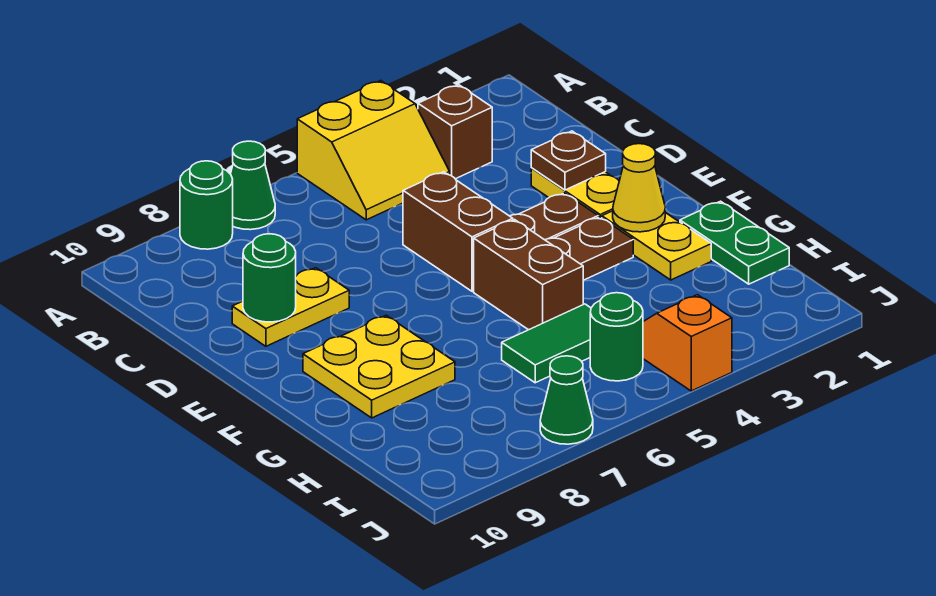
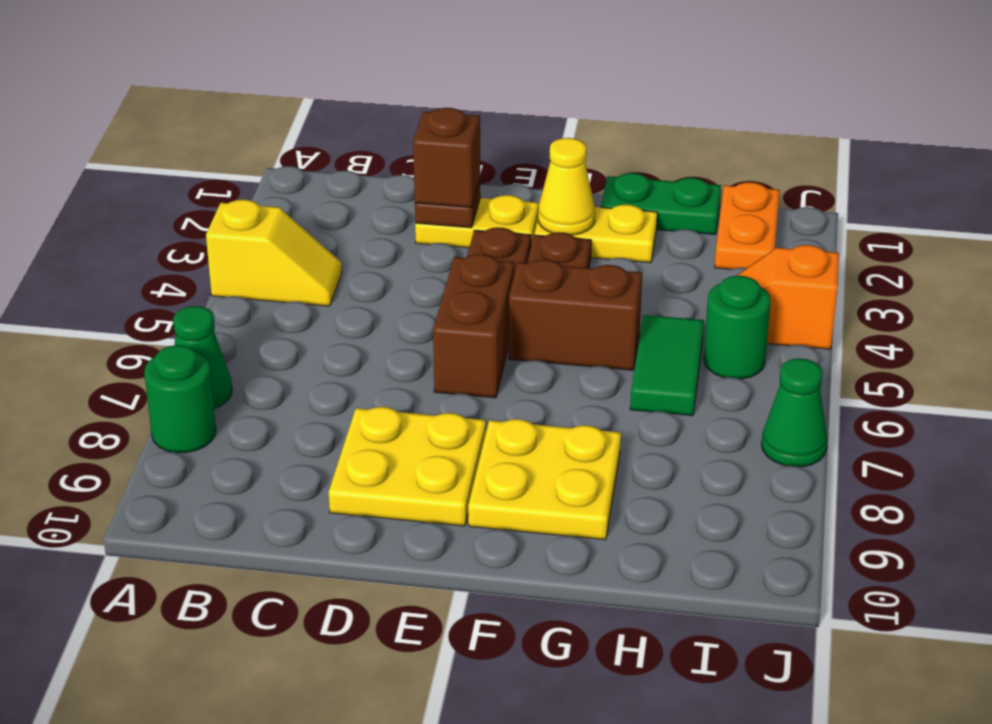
yellow 2x2 slope [297,80,450,220] -> yellow 1x2 slope [206,200,342,306]
brown 1x1 brick [418,85,492,179] -> brown 1x1 brick moved to [413,108,480,207]
brown 1x2 brick [403,172,513,291] -> brown 1x2 brick turned to [433,254,514,398]
yellow 1x2 plate [232,268,349,346] -> yellow 2x2 plate [329,407,486,526]
green 1x1 round brick [243,234,296,322] -> none
none -> orange 1x2 plate [715,182,780,269]

